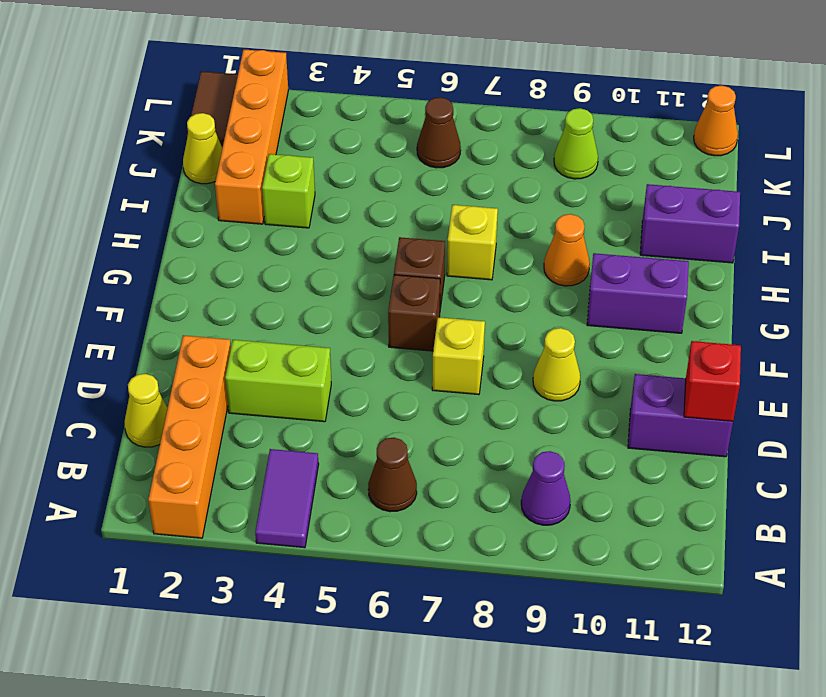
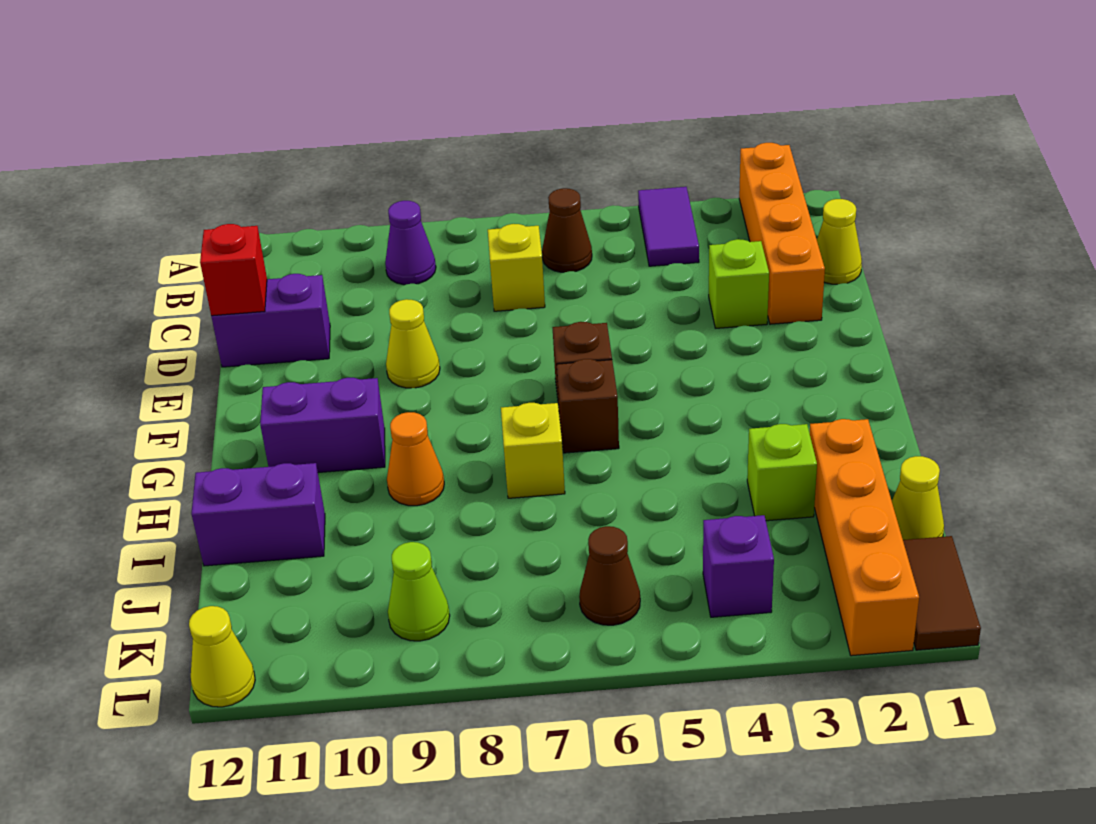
lime 1x2 brick [225,340,331,422] -> lime 1x1 brick [709,239,769,328]
yellow 1x1 brick [432,317,485,395] -> yellow 1x1 brick moved to [488,224,545,311]
none -> purple 1x1 brick [703,515,774,617]
orange 1x1 cone [694,86,738,156] -> yellow 1x1 cone [189,606,255,707]

